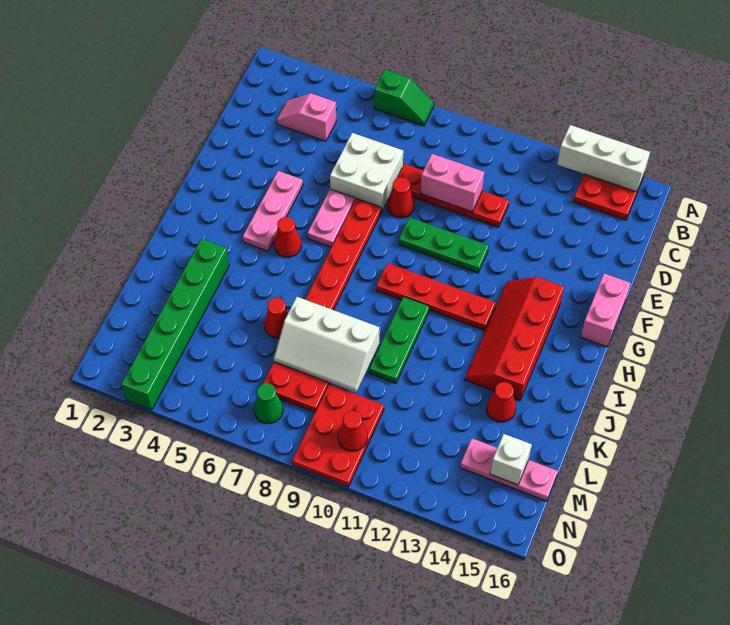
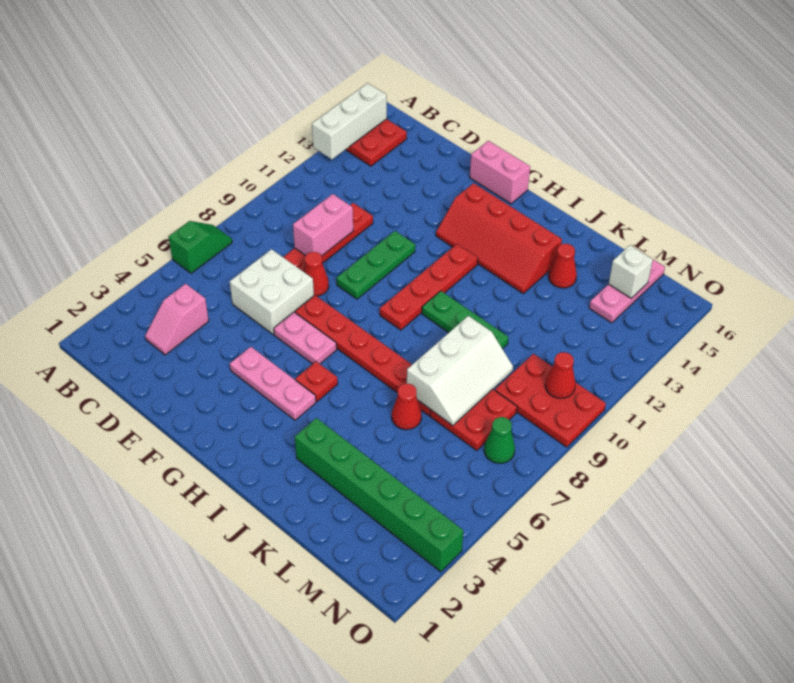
red 1x1 cone [274,217,301,257] -> red 1x1 plate [295,362,338,402]

